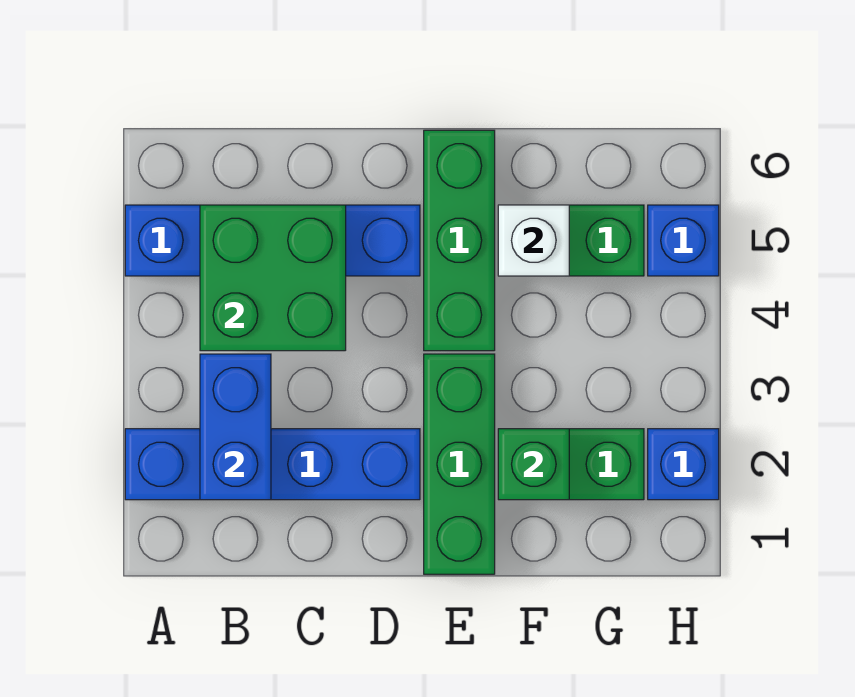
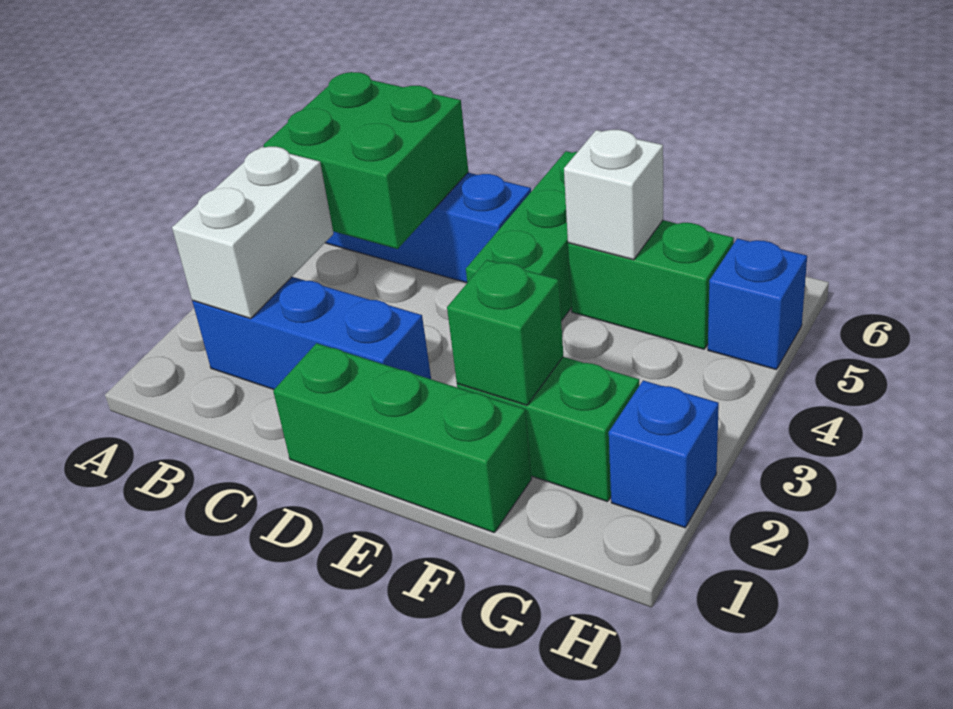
blue 1x4 brick [125,429,420,500] -> blue 1x3 brick [192,277,431,389]
blue 1x2 brick [200,354,271,500] -> white 1x2 brick [172,147,334,319]
green 1x3 brick [424,354,495,574] -> green 1x3 brick turned to [273,343,532,532]

